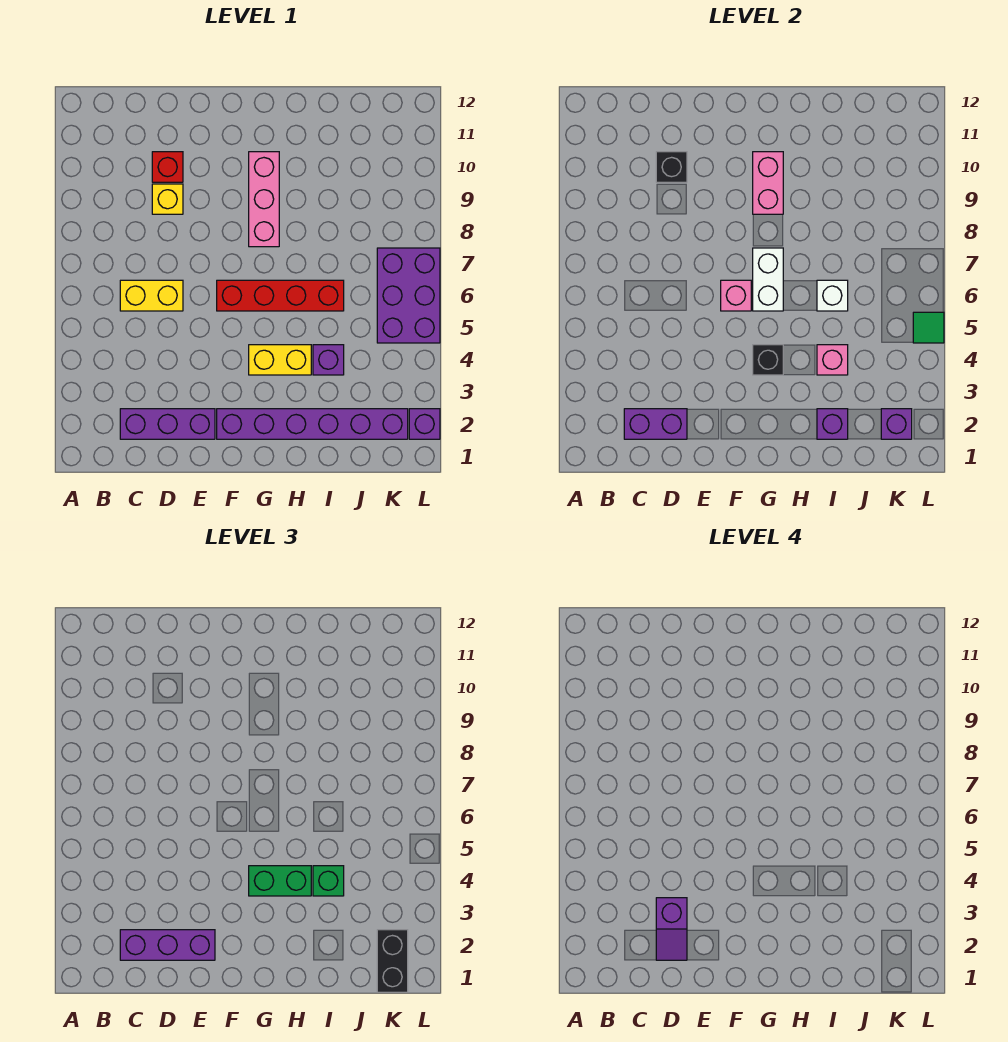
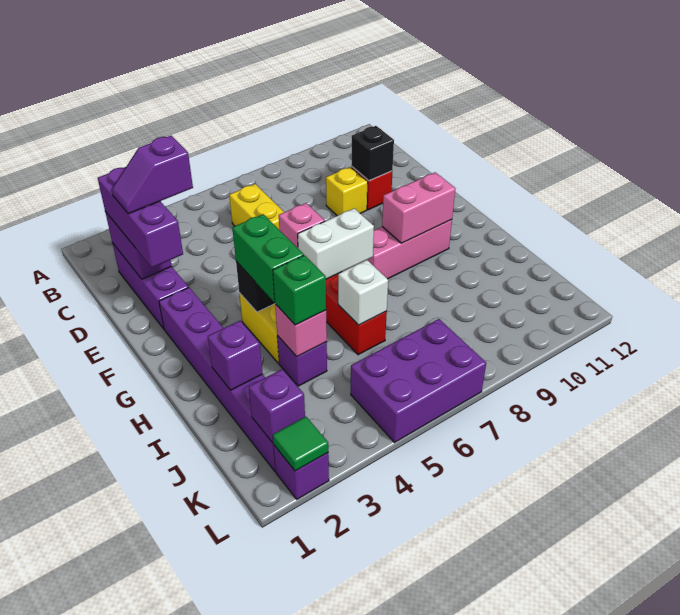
black 1x2 brick [377,930,408,992] -> none
green 1x1 tile [913,312,944,343] -> green 1x1 tile moved to [273,417,328,471]

